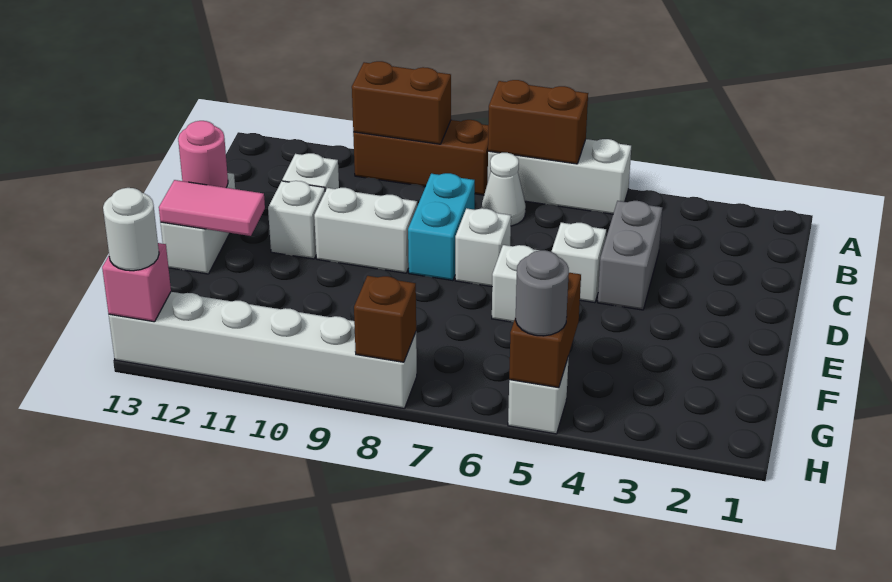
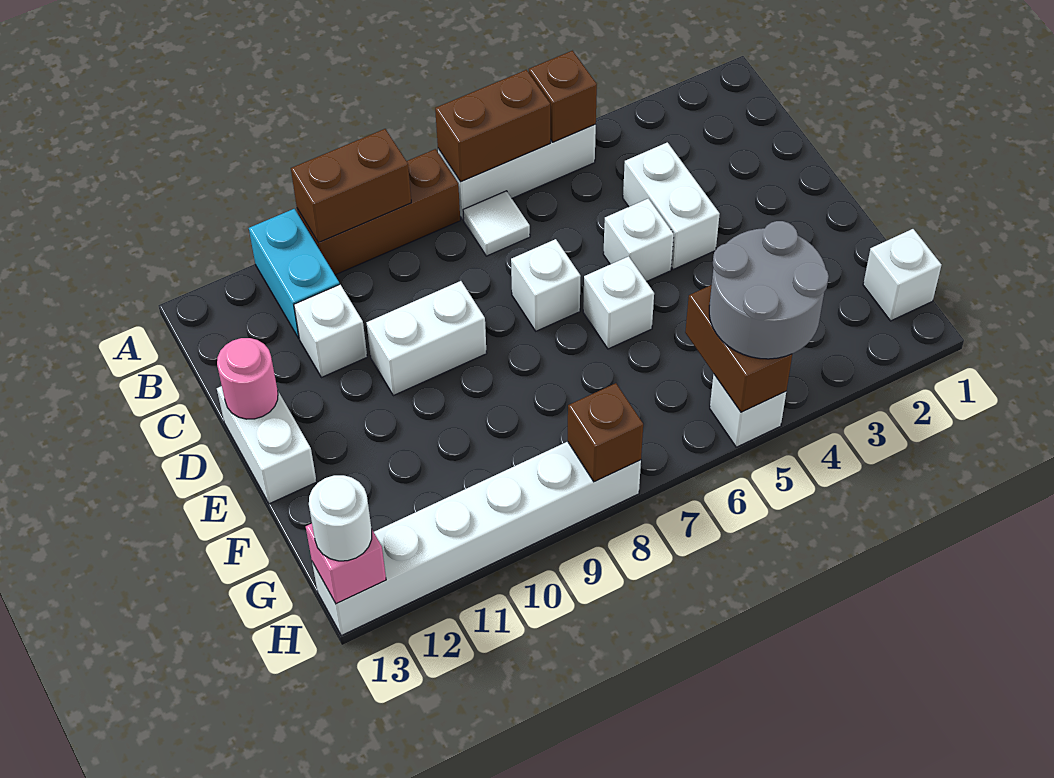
none -> brown 1x1 brick [529,51,597,142]
white 1x1 cone [482,153,526,226] -> white 1x1 tile [463,191,530,256]
grey 1x2 brick [598,201,662,310] -> white 1x2 brick [623,142,720,269]
cyan 1x2 brick [408,173,475,281] -> cyan 1x2 brick moved to [249,209,339,338]
white 1x1 brick [268,181,325,259] -> white 1x1 brick moved to [863,229,942,321]
pink 1x2 tile [159,180,265,236] -> none
grey 1x1 round brick [516,250,569,336] -> grey 2x2 round brick [709,221,829,359]

